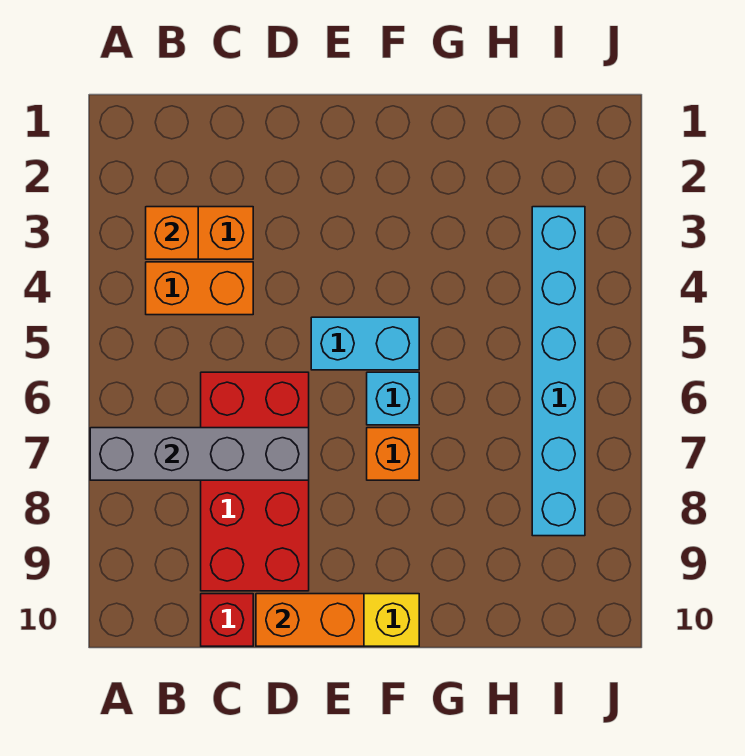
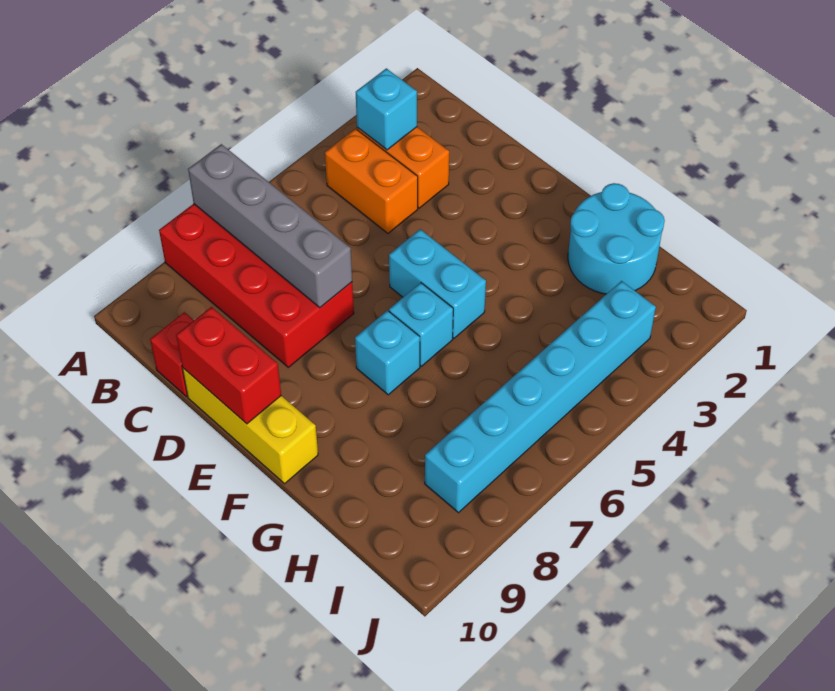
orange 1x1 brick [146,207,198,259] -> cyan 1x1 brick [356,68,417,150]
red 2x4 brick [201,372,309,591] -> red 2x4 brick turned to [159,204,354,367]
orange 1x2 brick [256,594,364,646] -> red 1x2 brick [176,307,281,424]
orange 1x1 brick [367,428,419,480] -> cyan 1x1 brick [355,311,420,395]
none -> cyan 2x2 round brick [568,183,665,294]

